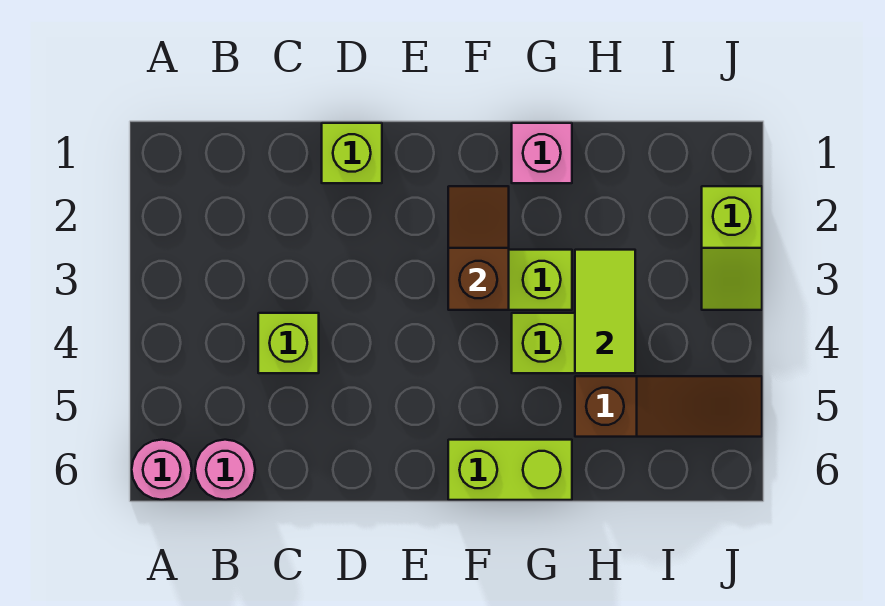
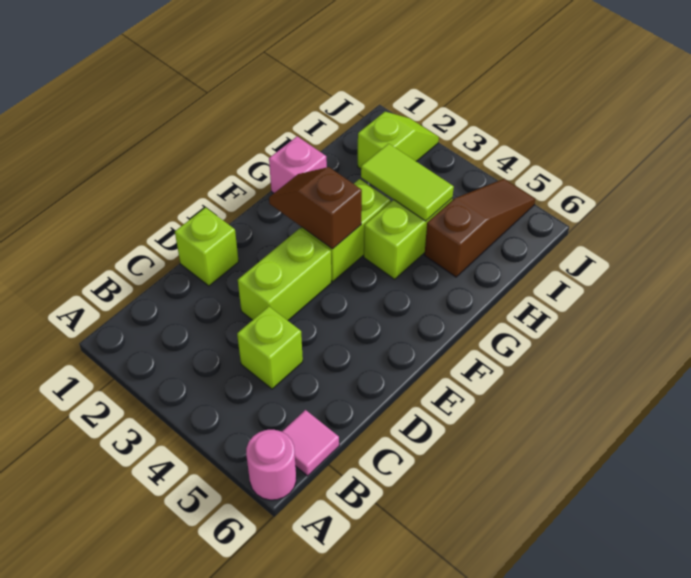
pink 1x1 round brick [195,440,255,500] -> pink 1x1 tile [282,410,339,476]
lime 1x2 brick [448,440,572,500] -> lime 1x2 brick moved to [238,228,331,320]
lime 1x2 slope [702,186,762,310] -> lime 1x2 slope turned to [358,112,439,169]

